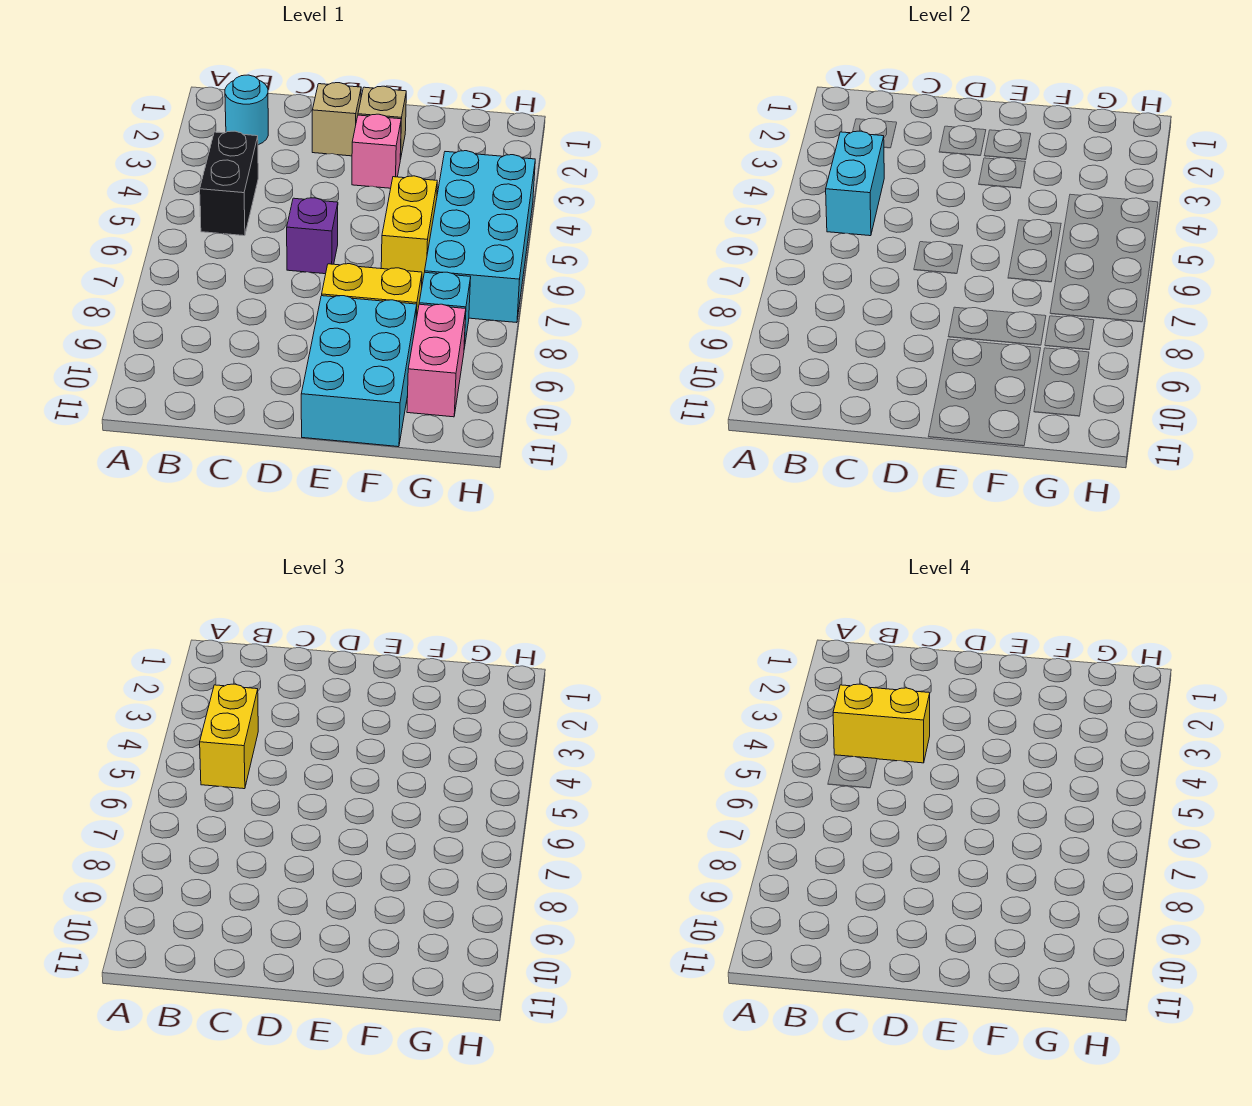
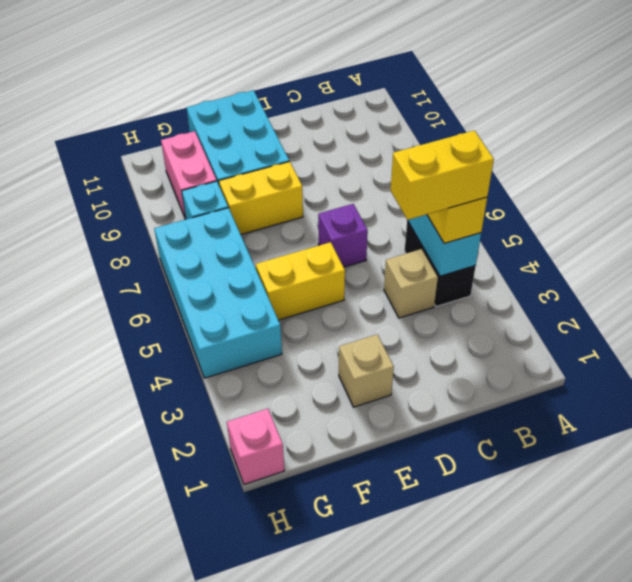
cyan 1x1 round brick [225,75,268,145] -> none
tan 1x1 brick [312,83,361,156] -> tan 1x1 brick moved to [384,249,438,318]
pink 1x1 brick [352,114,401,188] -> pink 1x1 brick moved to [227,409,284,484]
yellow 1x2 brick [381,176,437,282] -> yellow 1x2 brick turned to [256,242,345,320]

